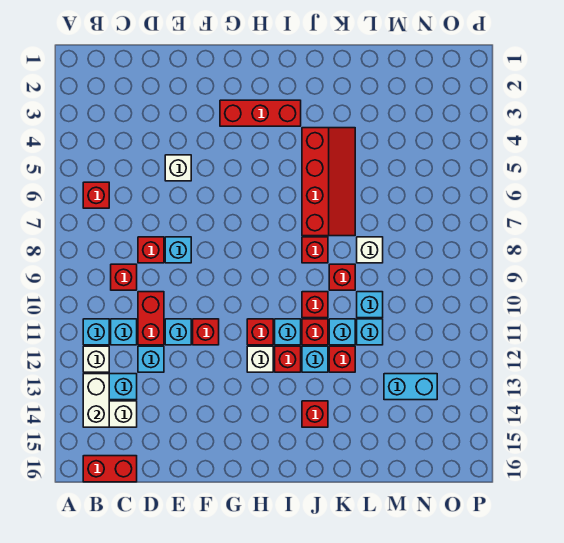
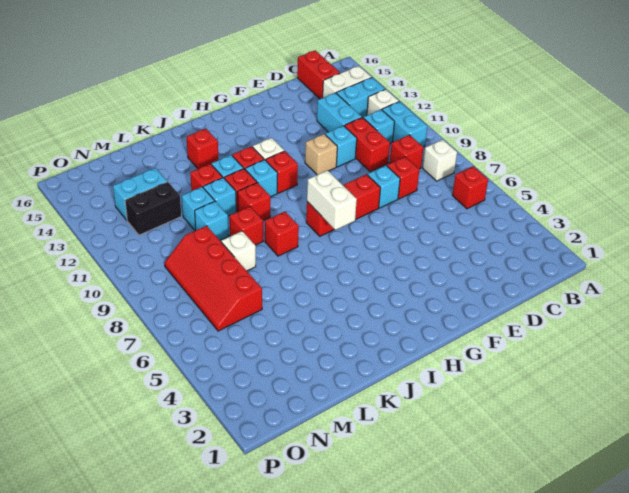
cyan 1x1 brick [83,319,109,345] -> cyan 1x2 brick [382,102,427,147]
white 1x2 brick [83,374,109,427] -> white 1x2 brick moved to [307,170,357,230]
red 1x2 brick [83,456,137,482] -> red 1x2 brick turned to [297,50,340,99]
cyan 1x1 brick [138,346,164,372] -> cyan 1x2 brick [317,93,362,132]
white 1x1 brick [165,155,191,181] -> white 1x1 brick moved to [423,140,457,181]
red 1x1 brick [193,319,219,345] -> tan 1x1 brick [305,134,337,175]
red 1x3 brick [220,100,301,126] -> red 1x3 brick moved to [306,174,380,236]
red 2x4 slope [302,128,355,236] -> red 2x4 slope moved to [165,226,262,331]
none -> black 1x2 brick [125,182,181,235]

